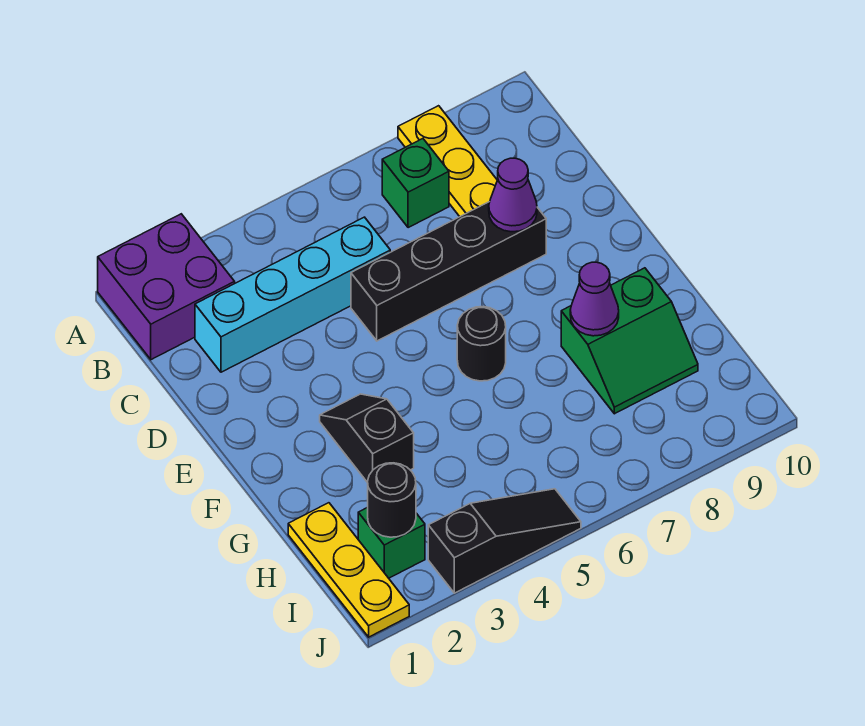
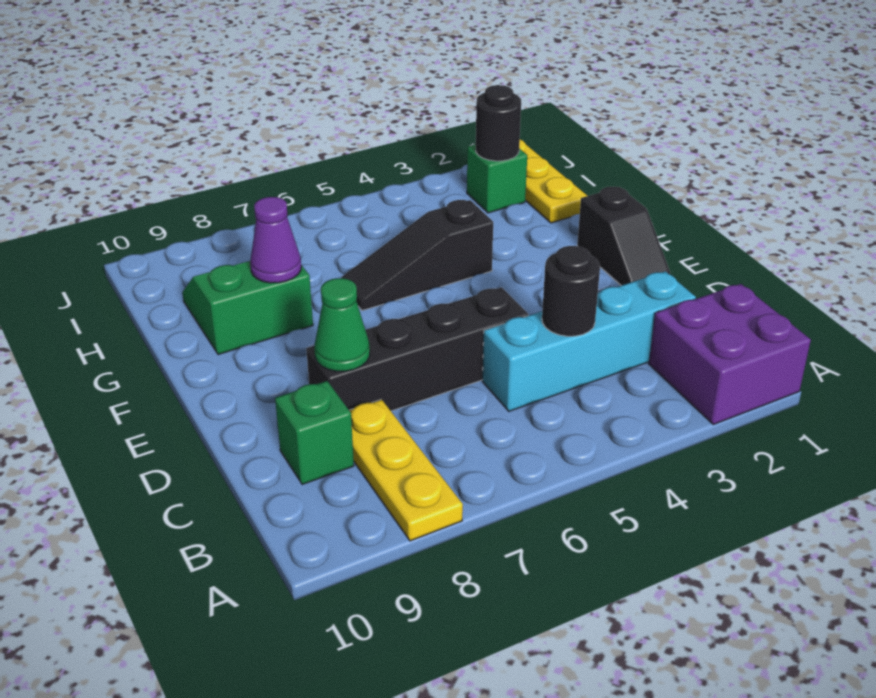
green 1x1 brick [382,139,449,228] -> green 1x1 brick moved to [275,381,354,484]
purple 1x1 cone [489,158,537,232] -> green 1x1 cone [314,278,370,371]
black 1x2 slope [320,394,414,483] -> black 1x2 slope moved to [577,187,670,285]
black 1x1 round brick [457,307,506,381] -> black 1x1 round brick moved to [542,246,600,336]
black 1x3 slope [428,489,581,593] -> black 1x3 slope moved to [341,200,493,311]

